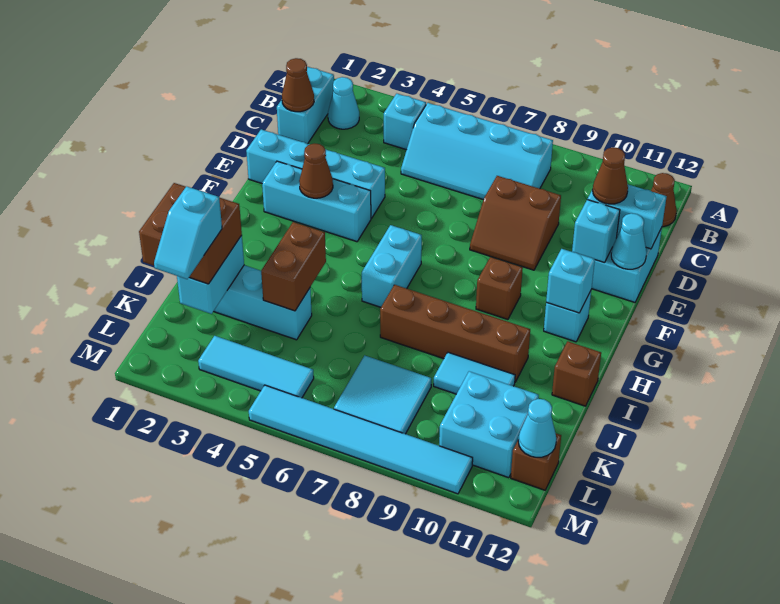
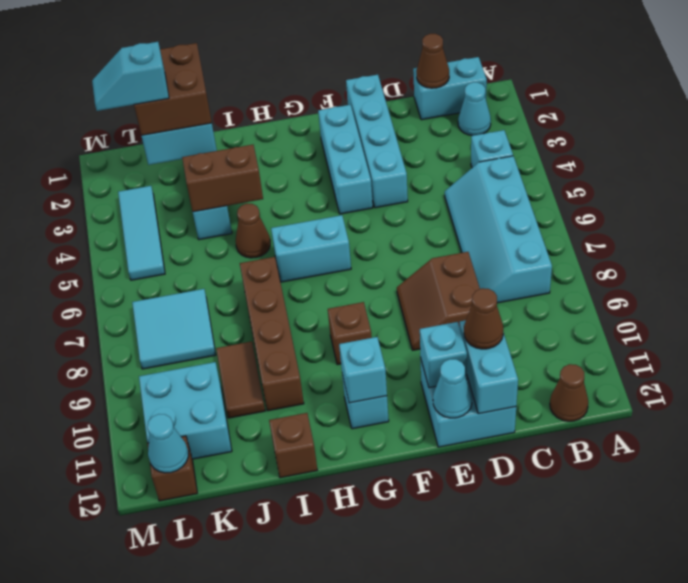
brown 1x1 cone [299,144,333,198] -> brown 1x1 cone moved to [236,204,270,258]
cyan 1x2 tile [434,352,515,394] -> brown 1x2 tile [216,341,265,418]
cyan 1x6 tile [249,385,473,494] -> none

